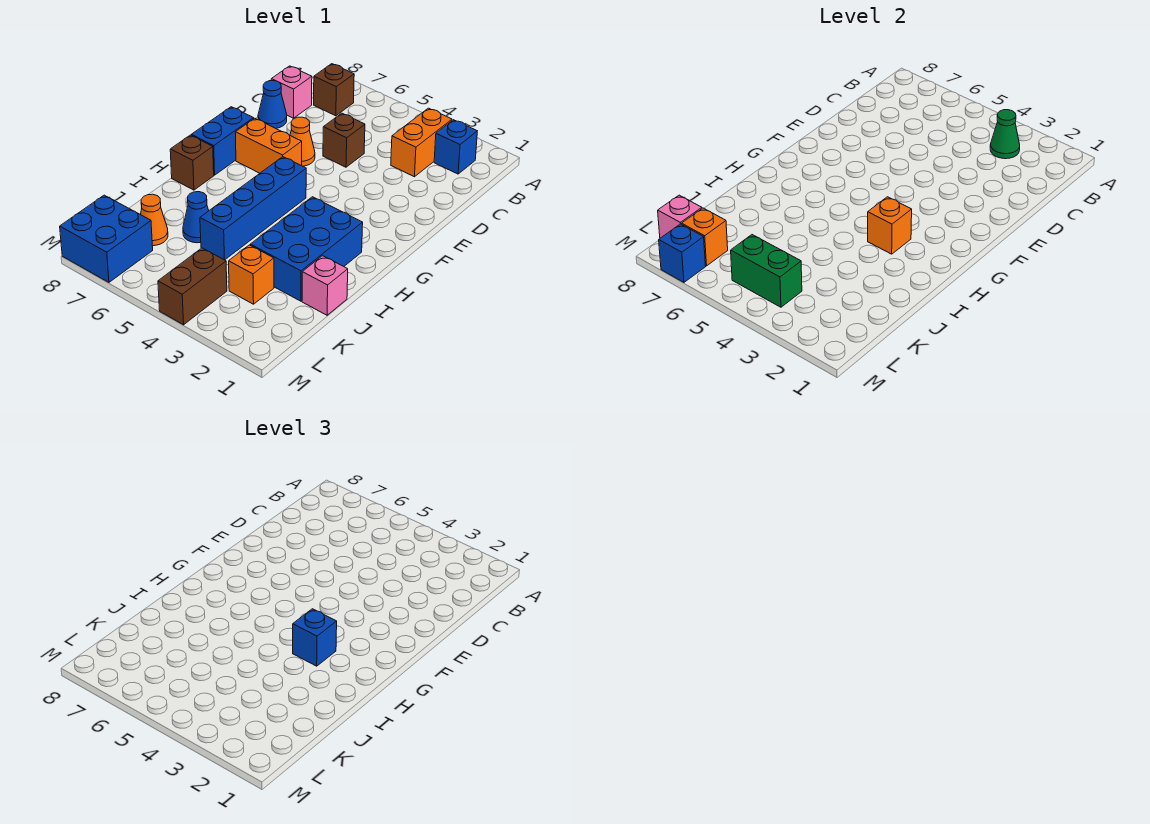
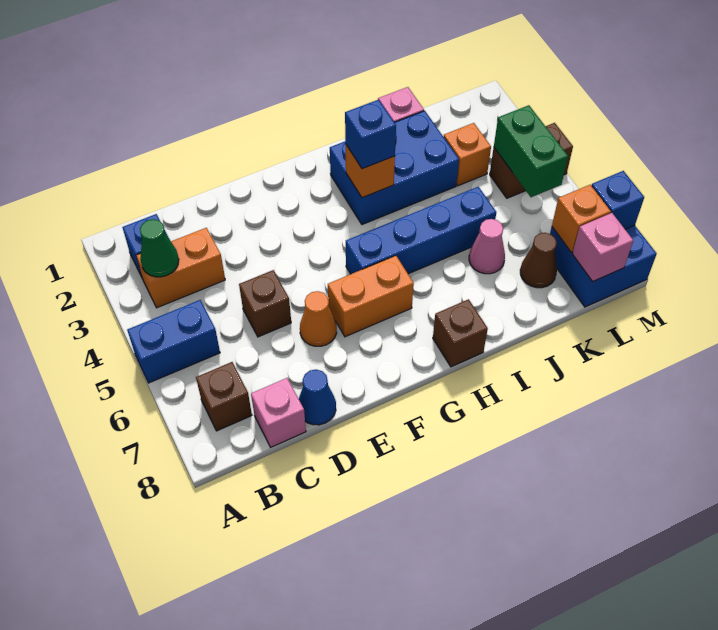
orange 1x2 brick [235,118,302,173] -> orange 1x2 brick turned to [328,256,414,337]
blue 1x2 brick [191,107,254,175] -> blue 1x2 brick moved to [127,300,220,383]
blue 1x1 cone [183,192,209,243] -> pink 1x1 cone [469,219,505,274]
orange 1x1 cone [140,194,168,246] -> brown 1x1 cone [520,233,557,288]

